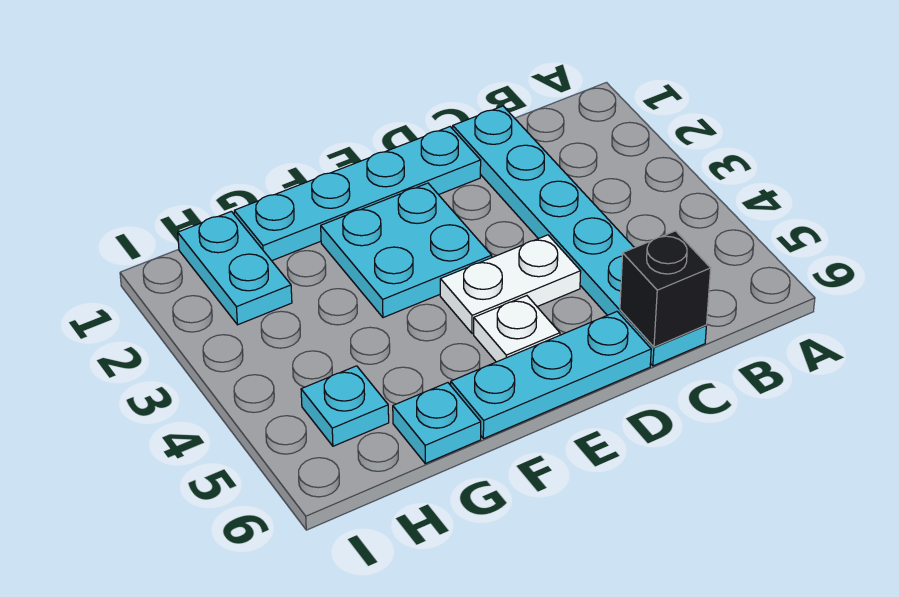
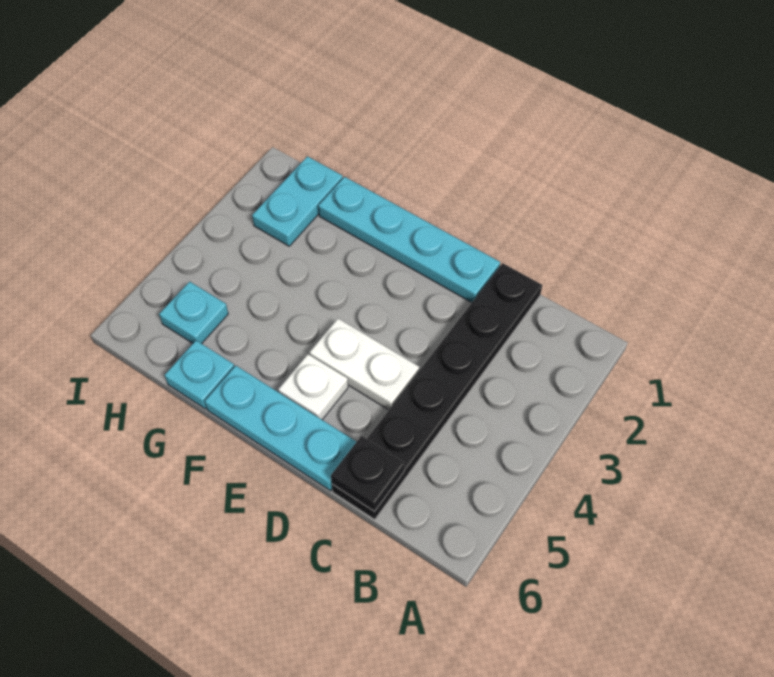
cyan 1x6 plate [453,106,706,366] -> black 1x6 plate [332,263,542,519]
black 1x1 brick [620,231,711,347] -> black 1x1 plate [331,436,405,512]
cyan 2x2 plate [321,183,492,318] -> none

